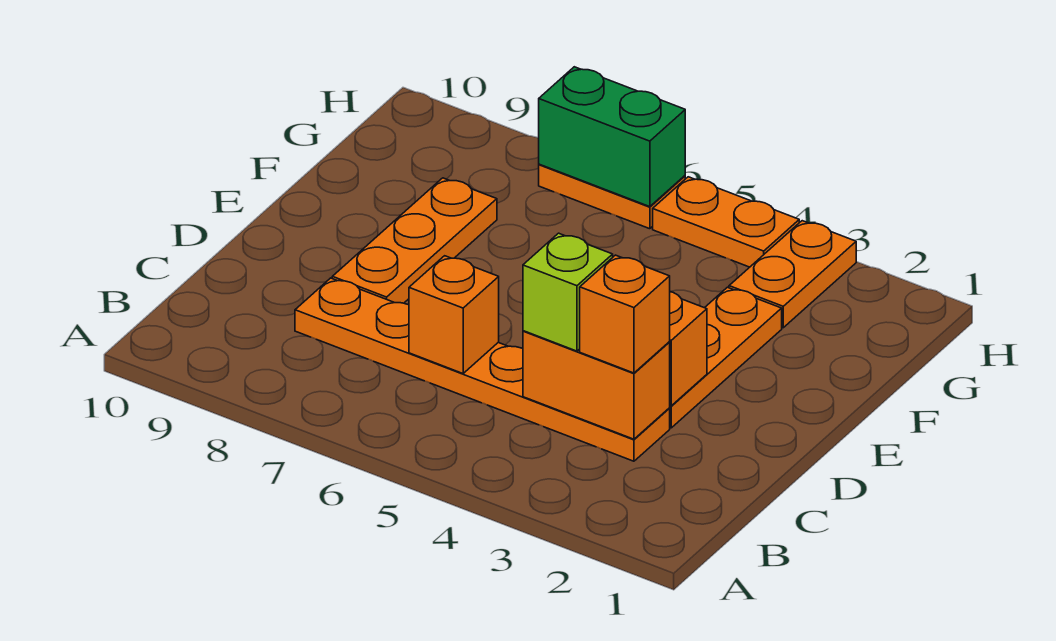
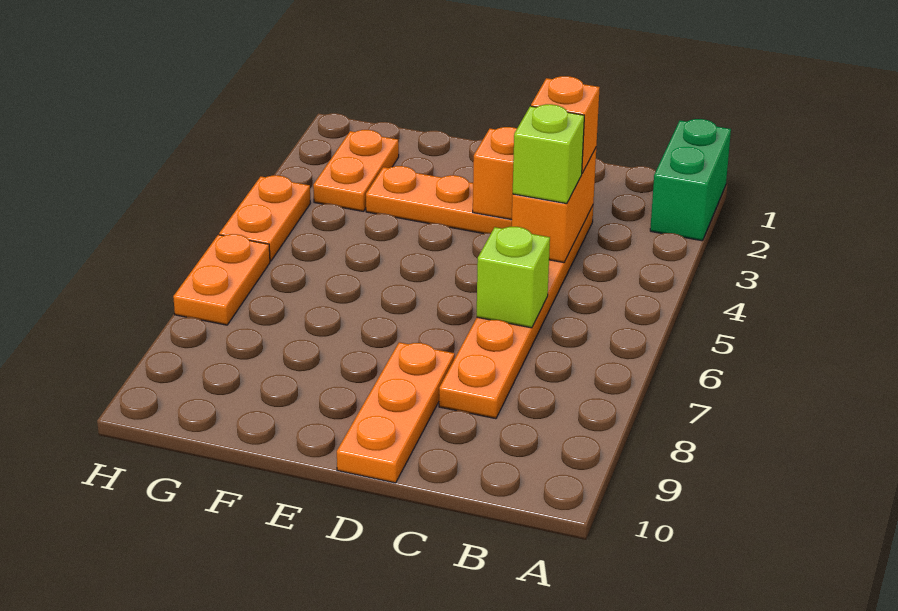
orange 1x1 brick [409,256,499,373] -> lime 1x1 brick [477,227,550,328]
orange 1x3 plate [332,178,497,303] -> orange 1x3 plate turned to [337,342,455,483]
orange 1x2 plate [729,221,856,328] -> orange 1x2 plate turned to [313,130,399,212]
green 1x2 brick [539,67,685,207] -> green 1x2 brick moved to [650,119,731,241]

